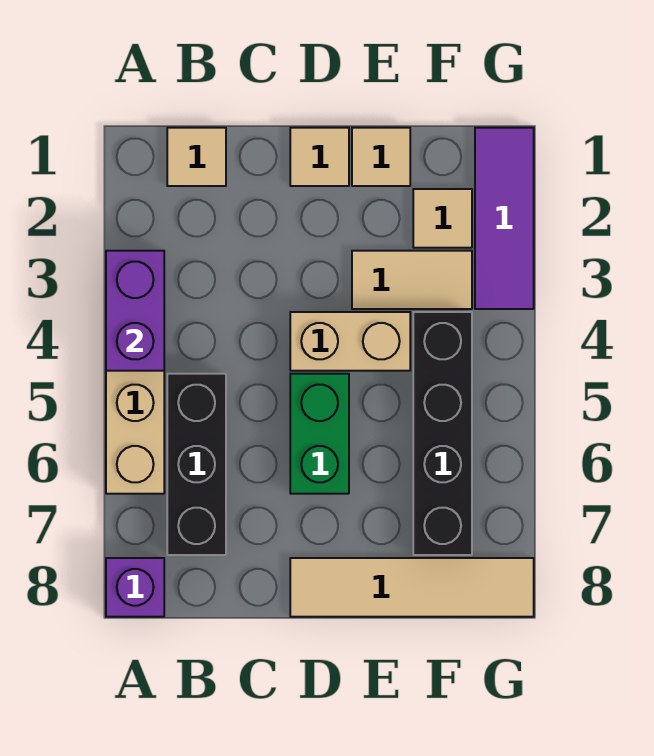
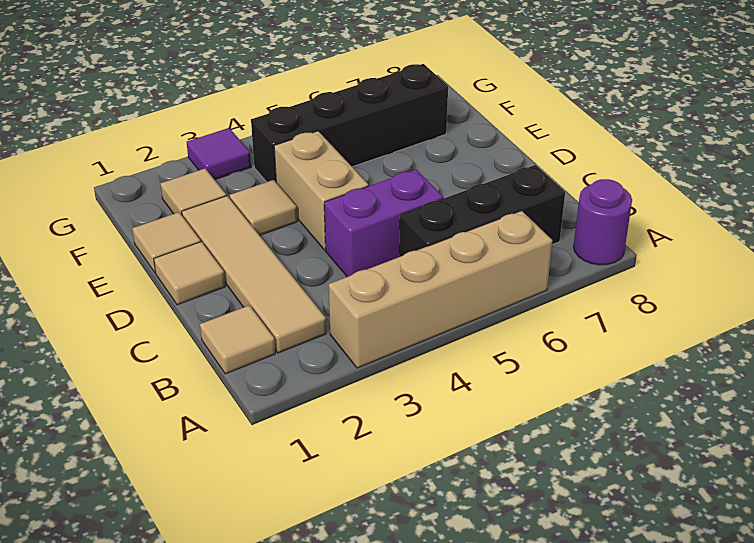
purple 1x2 brick [106,251,164,371] -> purple 1x2 brick moved to [324,170,443,277]
purple 1x1 brick [106,558,164,617] -> purple 1x1 round brick [573,179,632,265]
green 1x2 brick [290,374,349,494] -> none
tan 1x4 tile [290,558,534,617] -> tan 1x4 tile moved to [182,196,326,353]
tan 1x2 tile [352,251,472,309] -> tan 1x1 tile [230,180,297,235]
purple 1x3 tile [475,128,534,309] -> purple 1x1 tile [187,128,251,180]

